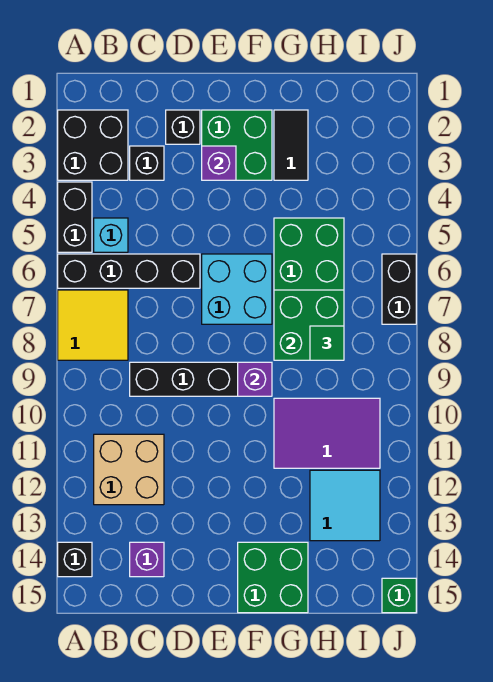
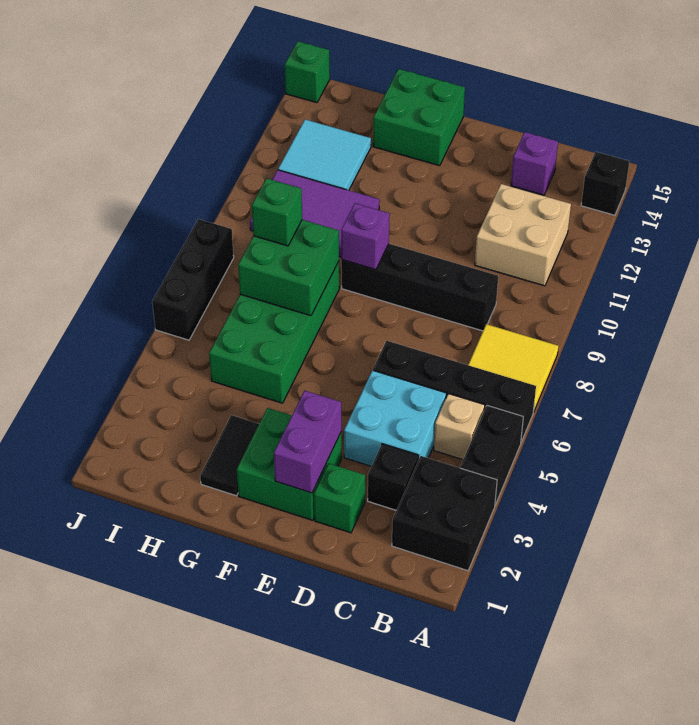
cyan 1x1 brick [94,218,128,252] -> tan 1x1 brick [434,394,485,460]
black 1x1 brick [166,110,200,144] -> green 1x1 brick [314,463,365,533]
purple 1x1 brick [202,146,236,180] -> purple 1x2 brick [274,391,342,493]
cyan 2x2 brick [202,254,272,324] -> cyan 2x2 brick moved to [344,370,446,466]
green 1x1 tile [310,326,344,360] -> green 1x1 brick [252,178,302,246]
black 1x2 brick [382,254,416,324] -> black 1x3 brick [152,219,234,340]

